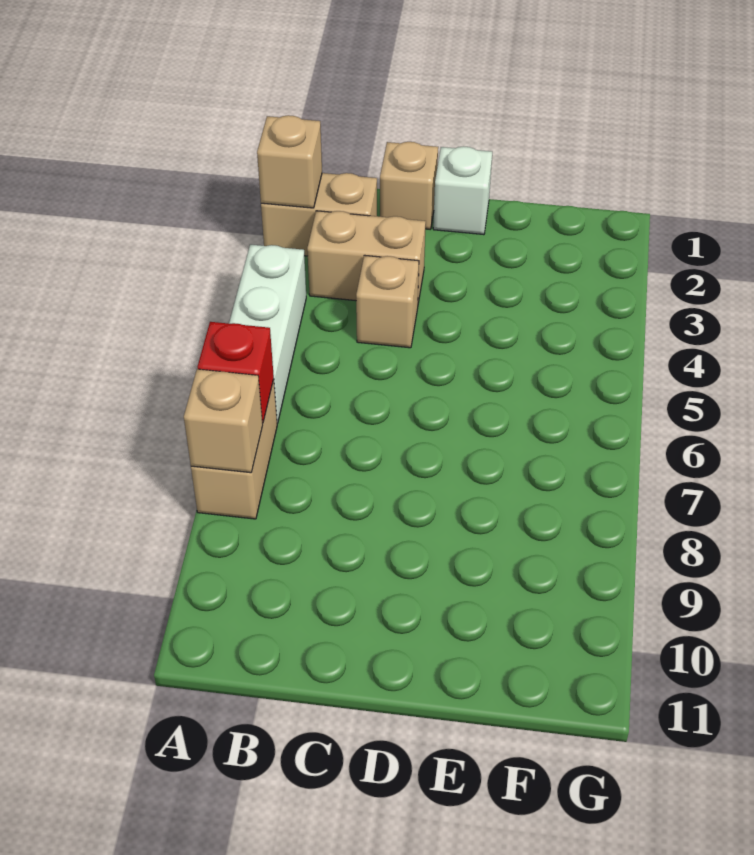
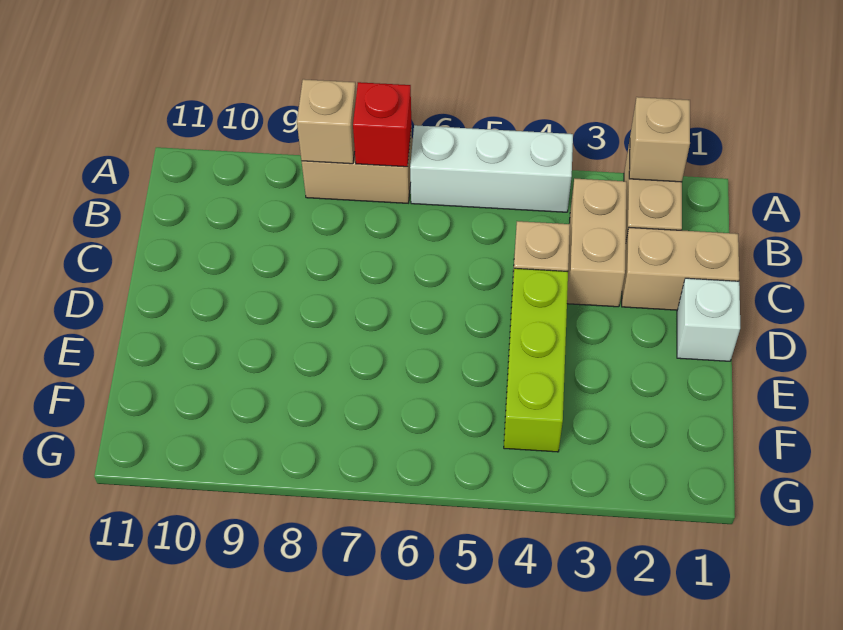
tan 1x1 brick [380,142,438,229] -> tan 1x2 brick [622,228,739,310]
none -> lime 1x3 brick [504,268,568,452]

